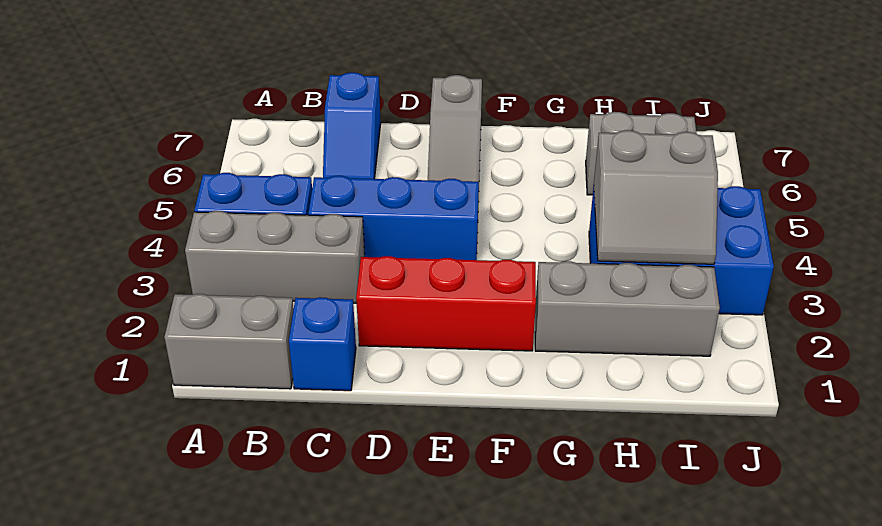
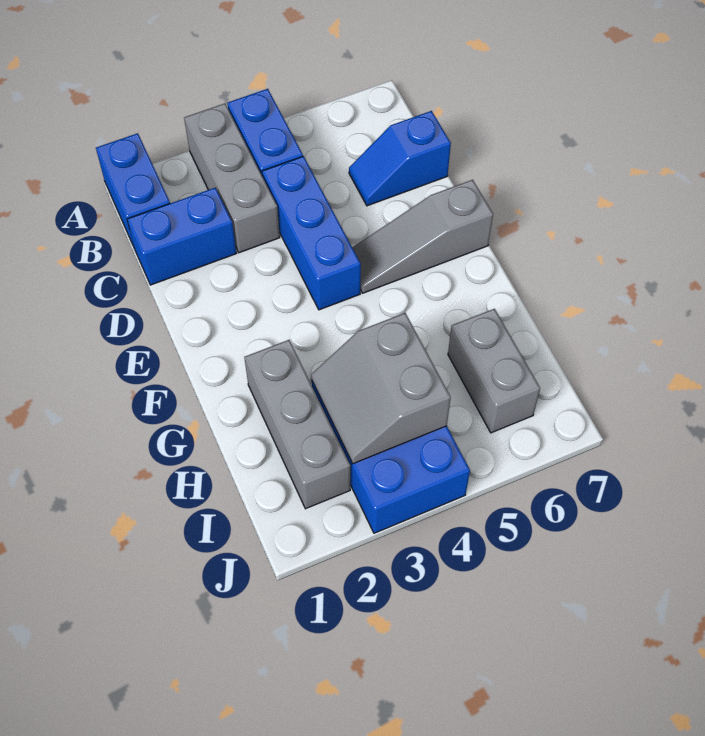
grey 1x2 brick [164,294,294,389] -> blue 1x2 brick [96,133,170,249]
blue 1x1 brick [289,297,356,391] -> blue 1x2 brick [127,188,236,285]
red 1x3 brick [356,256,536,351] -> none

